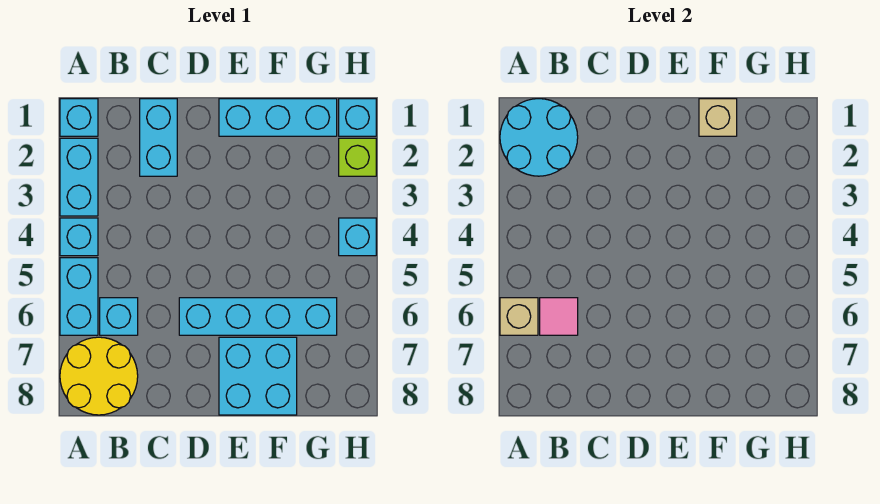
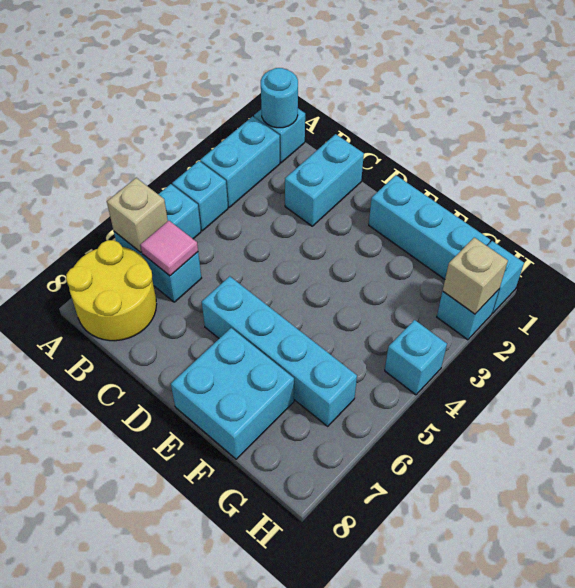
cyan 2x2 round brick [500,99,578,176] -> cyan 1x1 round brick [261,68,298,128]
tan 1x1 brick [699,99,737,136] -> tan 1x1 brick moved to [443,237,508,314]
lime 1x1 brick [339,138,376,176] -> cyan 1x1 brick [437,290,499,340]

